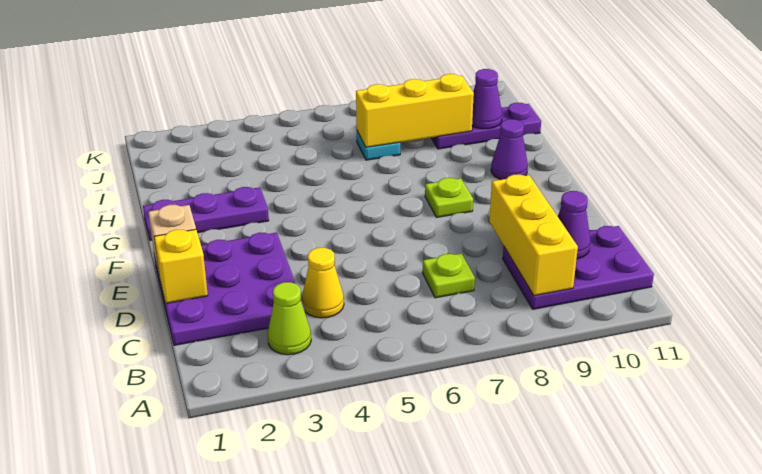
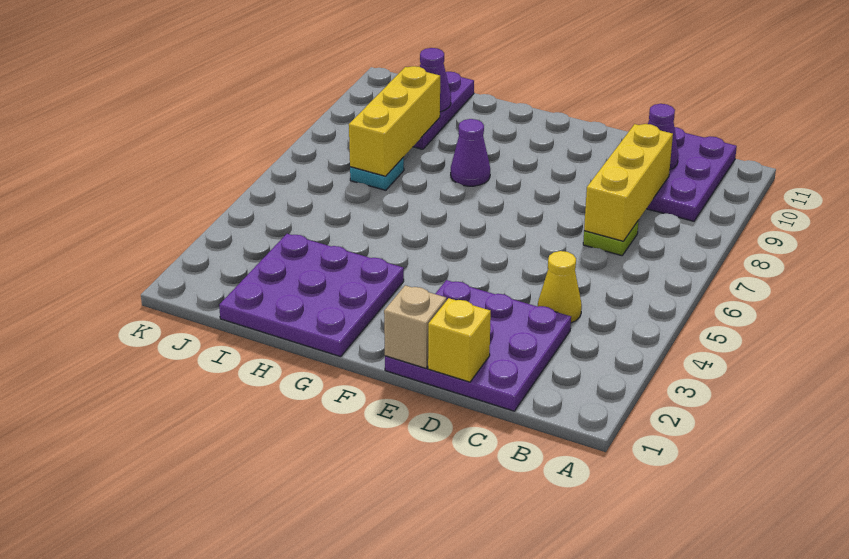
lime 1x1 cone [268,282,311,355] -> none
yellow 1x3 brick [489,175,578,296] -> yellow 1x3 brick turned to [584,124,673,241]
lime 1x1 plate [425,178,473,217] -> none
purple 1x3 plate [143,187,269,240] -> purple 3x3 plate [219,234,404,357]
purple 1x1 cone [491,119,528,180] -> purple 1x1 cone moved to [451,119,490,186]

